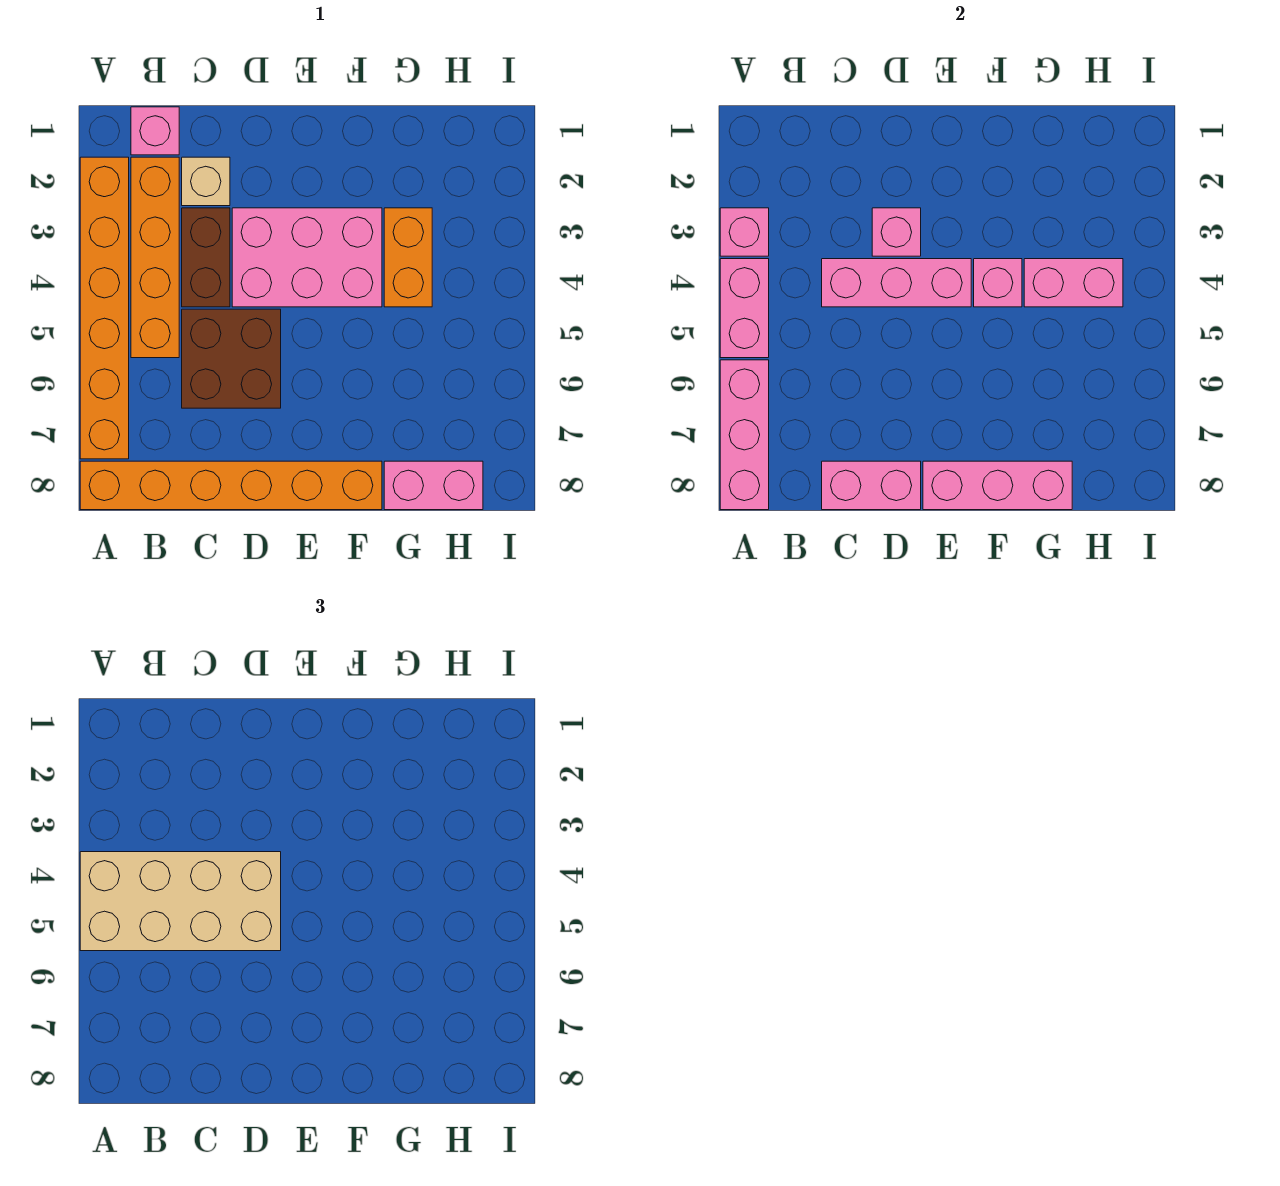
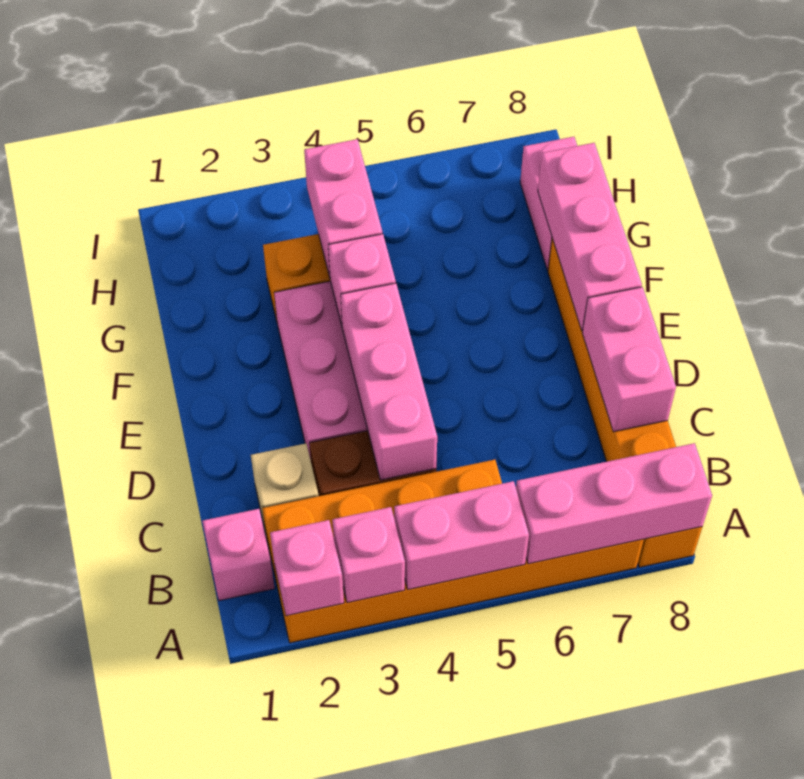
tan 2x4 brick [80,852,281,951] -> none
brown 2x2 brick [182,309,281,408] -> none
pink 1x1 brick [872,208,921,256] -> pink 1x1 brick moved to [270,520,344,616]

